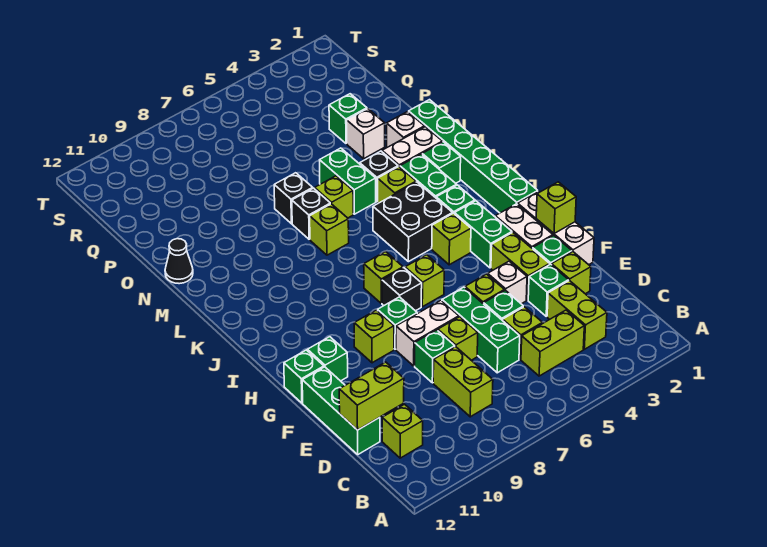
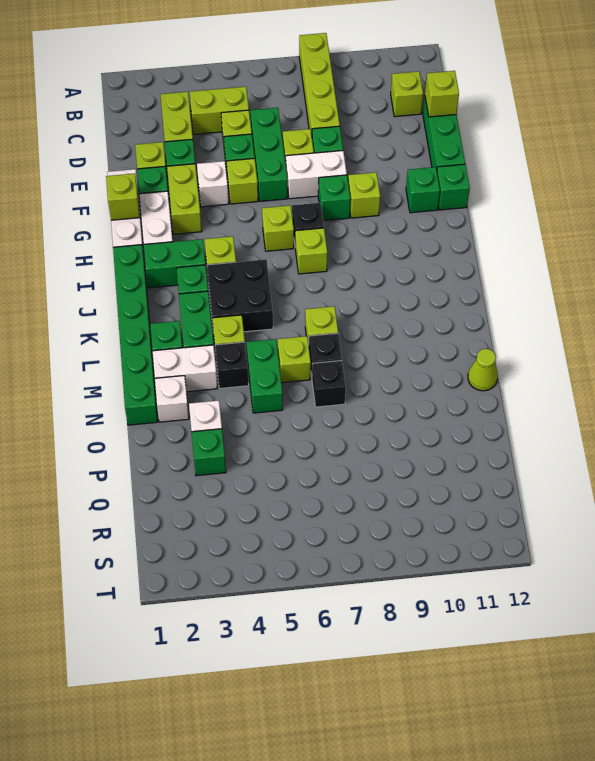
lime 1x2 brick [433,347,493,417] -> lime 1x4 brick [299,33,340,135]
lime 1x2 brick [339,362,404,430] -> lime 1x1 brick [425,71,459,117]
green 1x2 brick [455,201,512,268] -> green 1x2 brick turned to [144,239,205,288]
black 1x1 cone [165,239,193,284] -> lime 1x1 cone [468,349,498,391]

